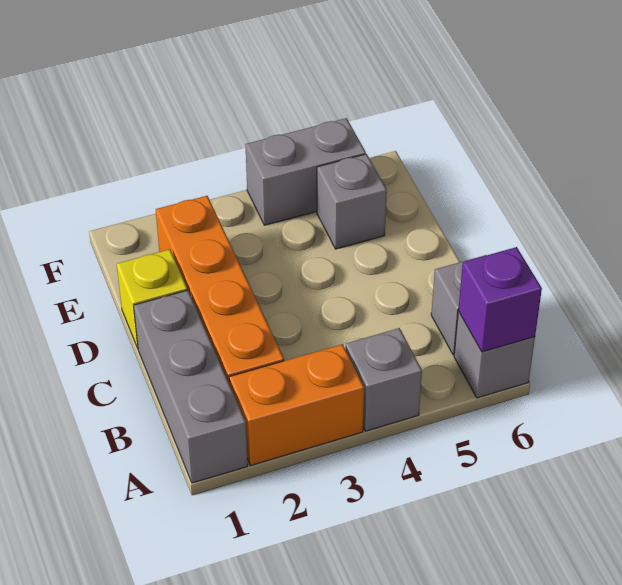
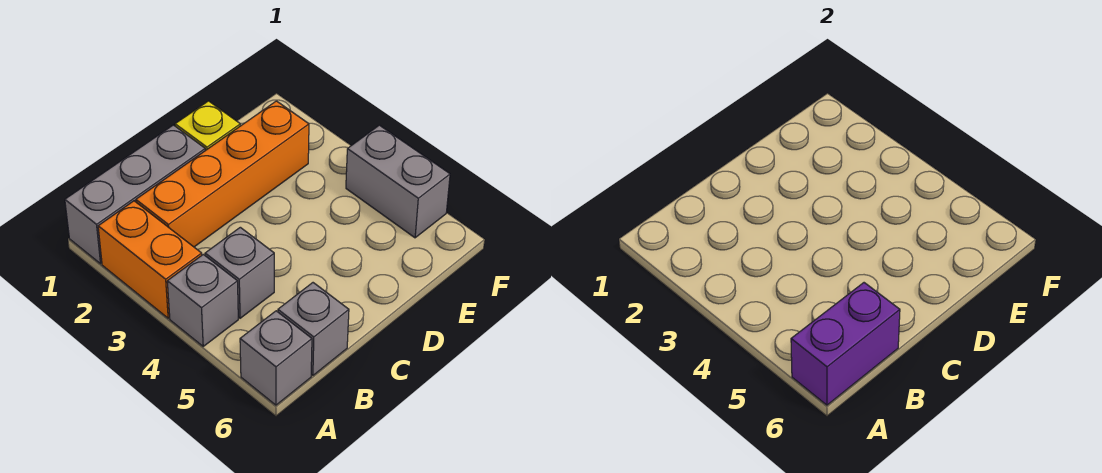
purple 1x1 brick [458,247,542,352] -> purple 1x2 brick [791,283,900,405]
grey 1x1 brick [317,154,387,249] -> grey 1x1 brick moved to [205,227,274,318]

